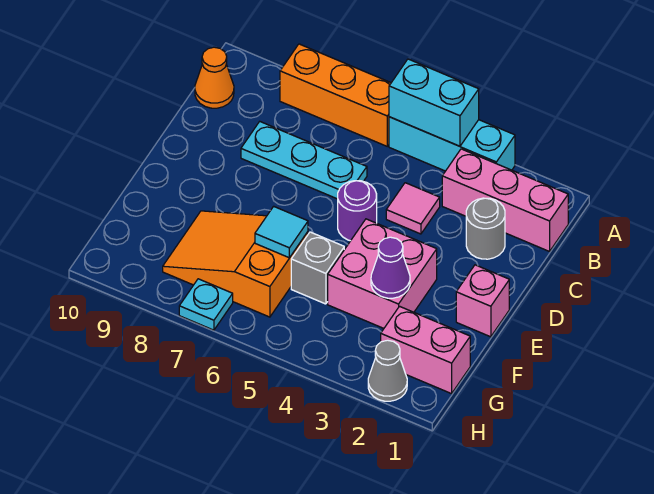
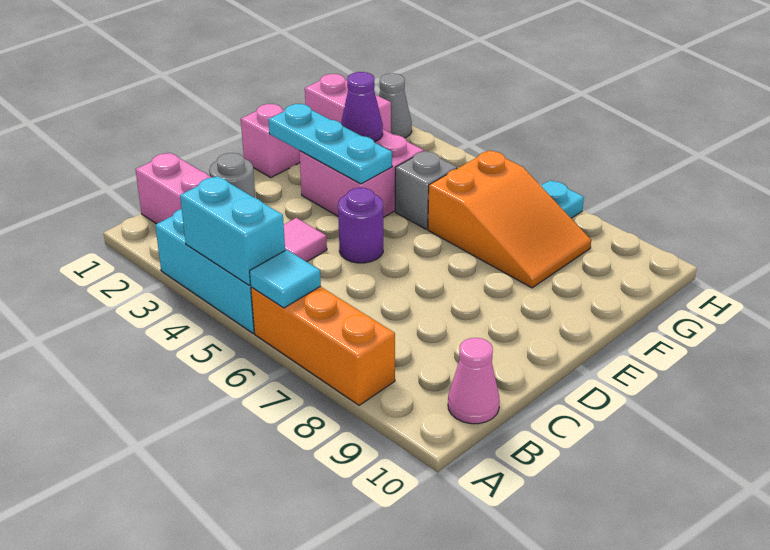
orange 1x1 cone [195,47,234,108] -> pink 1x1 cone [448,338,500,424]
cyan 1x3 plate [241,122,367,199] -> cyan 1x3 plate moved to [268,104,392,184]
cyan 1x1 tile [255,206,308,258] -> cyan 1x1 tile moved to [250,250,321,308]

